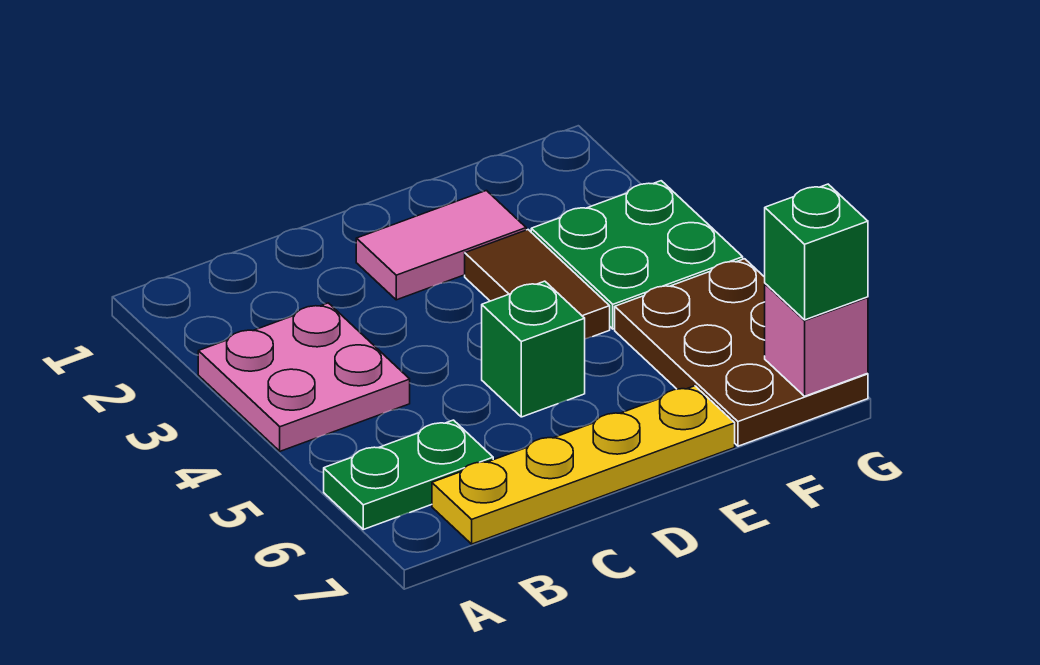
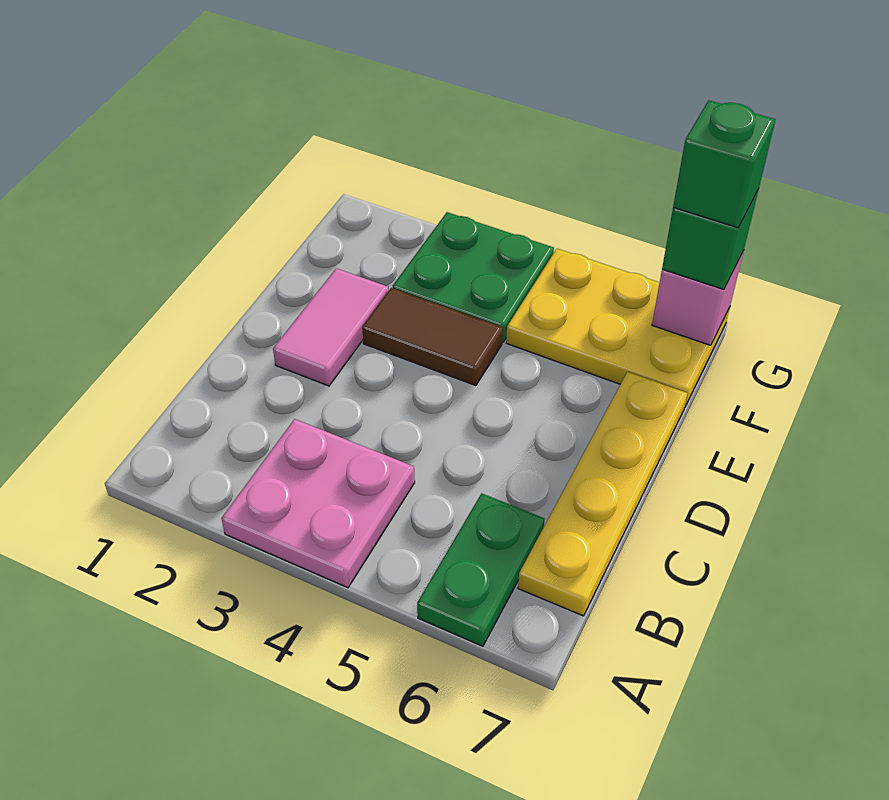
green 1x1 brick [482,281,585,417] -> green 1x1 brick moved to [673,100,776,228]
brown 2x3 plate [615,259,868,446] -> yellow 2x3 plate [506,249,730,406]

